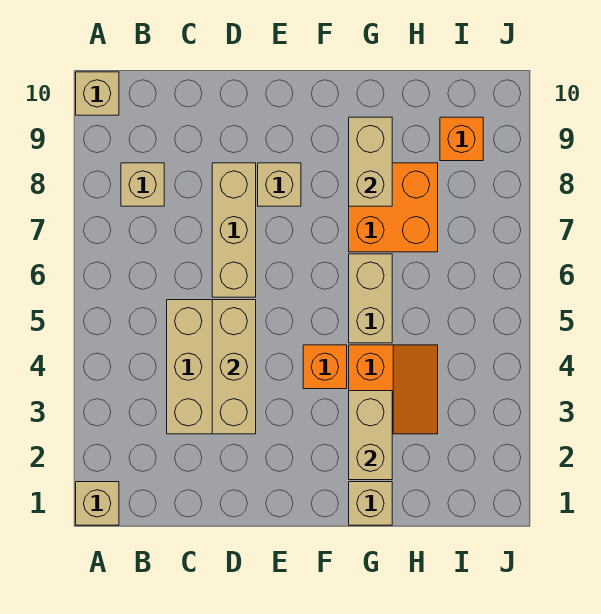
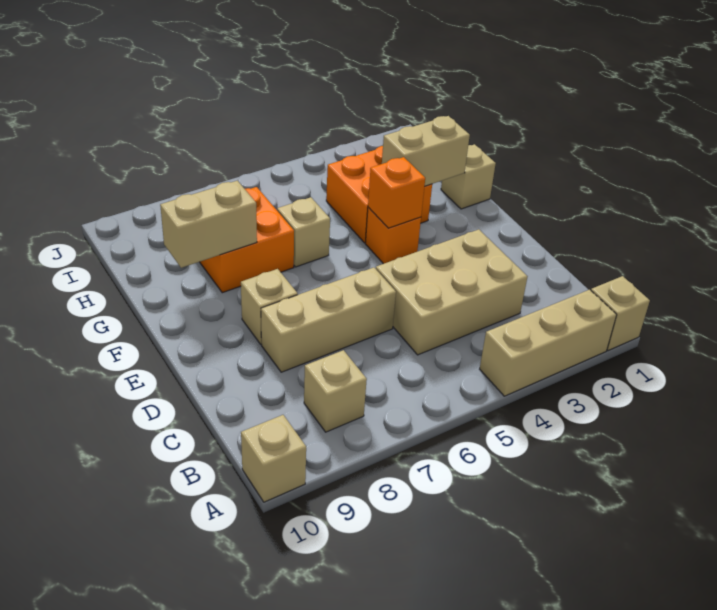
tan 1x3 brick [212,300,256,434] -> tan 1x3 brick moved to [480,290,616,396]
orange 2x2 slope [349,345,438,434] -> orange 2x2 brick [326,146,432,243]
tan 1x2 brick [349,254,392,343] -> tan 1x1 brick [277,197,330,267]
orange 1x1 brick [440,117,483,161] -> orange 1x1 brick moved to [368,157,425,228]

